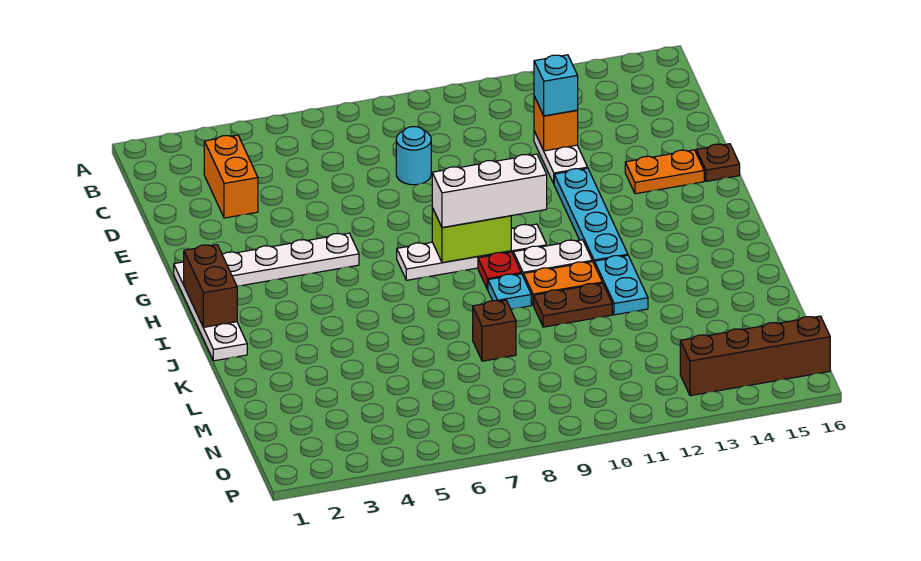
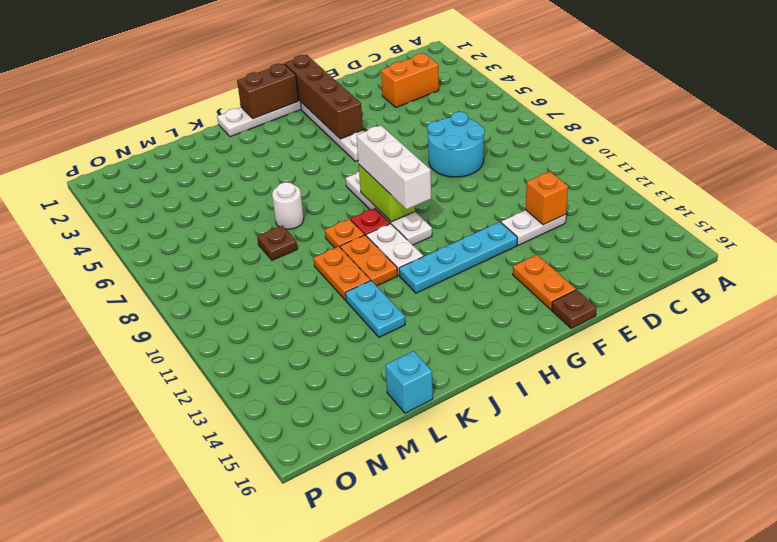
cyan 1x1 round brick [396,127,431,185] -> cyan 2x2 round brick [427,112,485,177]
cyan 1x1 brick [534,55,578,116] -> cyan 1x1 brick moved to [385,351,433,413]
cyan 1x1 plate [488,274,531,309] -> orange 1x1 plate [325,219,364,248]
cyan 1x2 plate [595,255,648,315] -> cyan 1x2 plate turned to [345,281,405,337]
none -> white 1x1 round brick [272,182,304,229]
brown 1x2 plate [534,283,612,327] -> orange 1x2 plate [314,246,370,300]
brown 1x1 brick [473,300,516,361] -> brown 1x1 plate [257,225,297,260]
brown 1x4 brick [680,316,830,396] -> brown 1x4 brick moved to [285,55,363,139]

